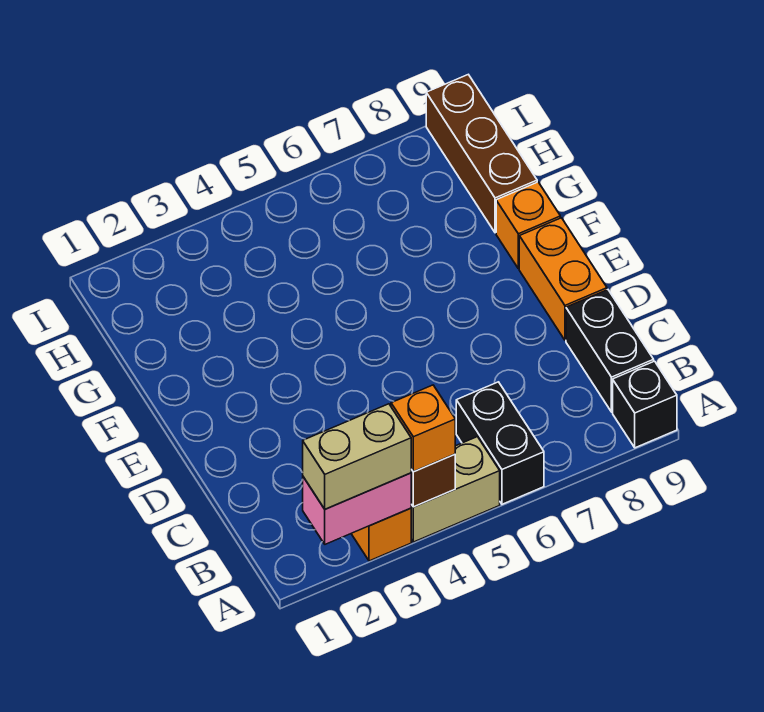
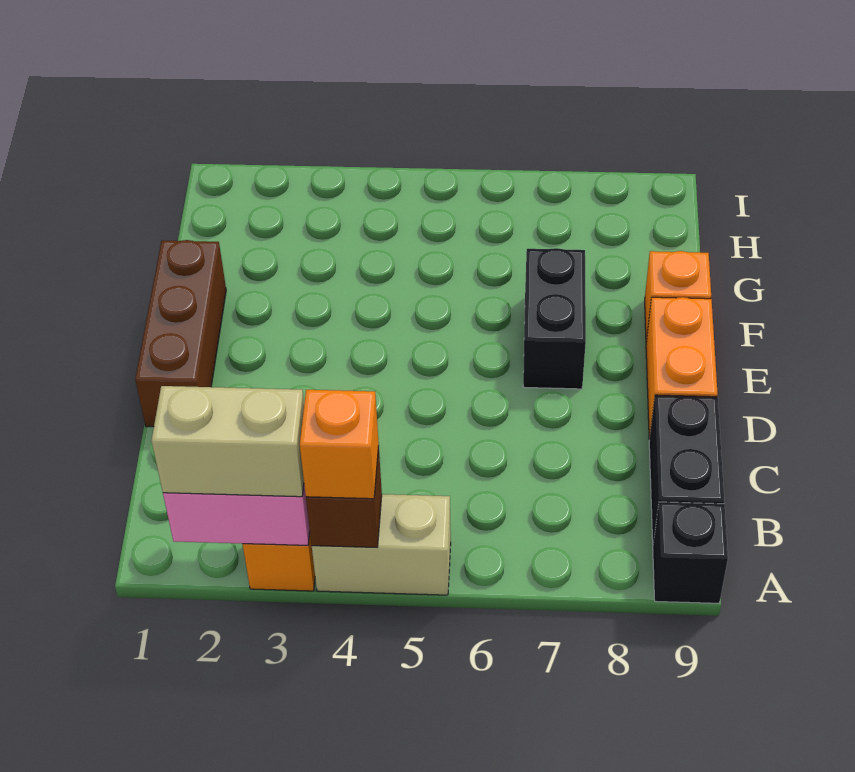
black 1x2 brick [456,382,544,504] -> black 1x2 brick moved to [523,248,586,389]
brown 1x3 brick [426,75,537,233] -> brown 1x3 brick moved to [135,240,226,427]

